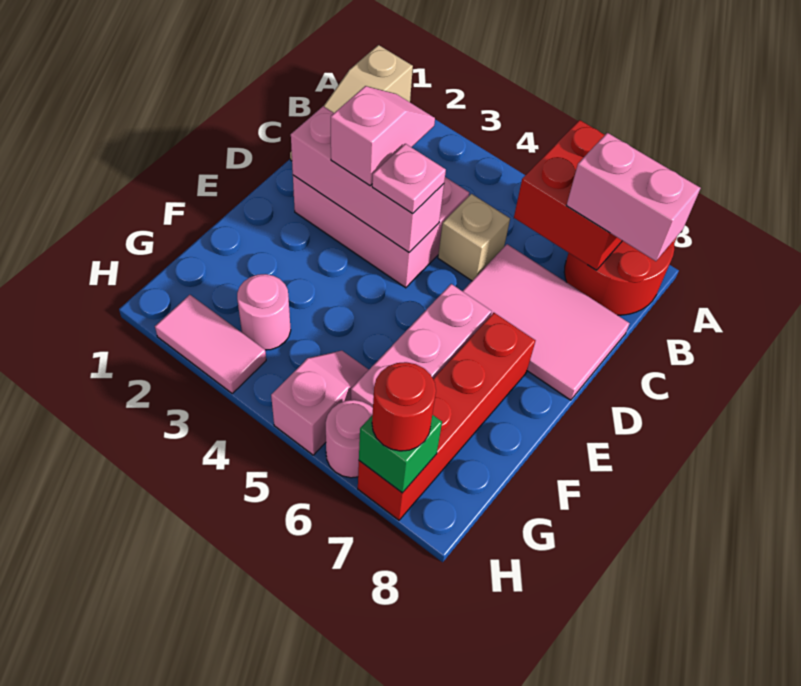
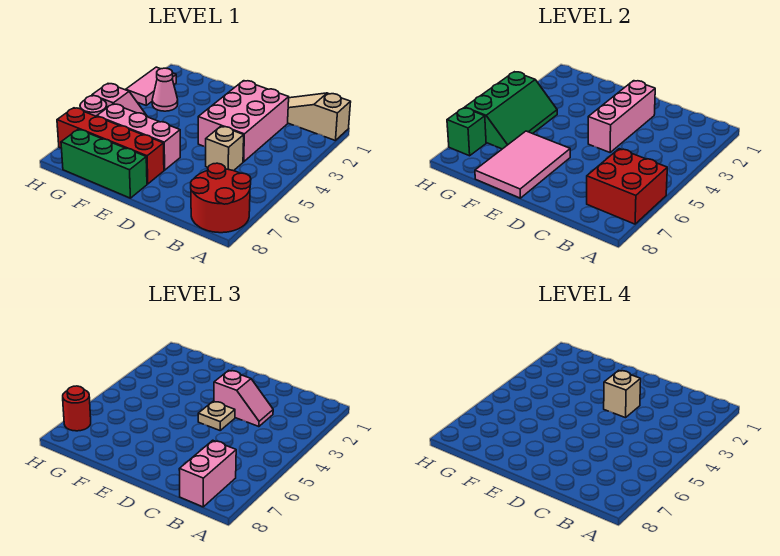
pink 2x3 tile [463,244,630,400] -> pink 2x3 tile moved to [475,131,570,198]
none -> tan 1x1 brick [604,370,641,418]
pink 1x1 plate [372,144,446,213] -> tan 1x1 plate [198,401,235,430]
none -> green 1x3 brick [61,129,147,198]
pink 1x1 round brick [237,274,291,350] -> pink 1x1 cone [152,68,178,111]
none -> green 2x3 slope [465,72,557,149]

